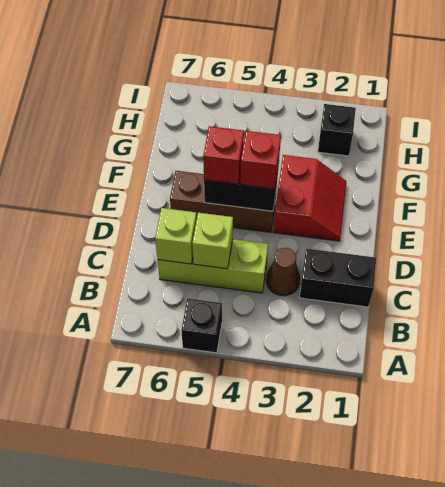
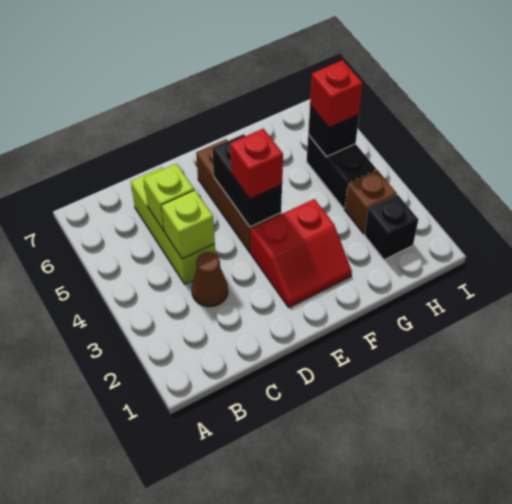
black 1x1 brick [181,298,222,353] -> black 1x1 brick moved to [308,105,359,157]
black 1x2 brick [299,249,376,307] -> black 1x2 brick moved to [307,135,376,208]
lime 1x1 brick [155,208,197,264] -> lime 1x1 brick moved to [162,190,215,259]
red 1x1 brick [203,126,244,184] -> red 1x1 brick moved to [310,60,363,128]
none -> brown 1x1 brick [344,170,397,234]

